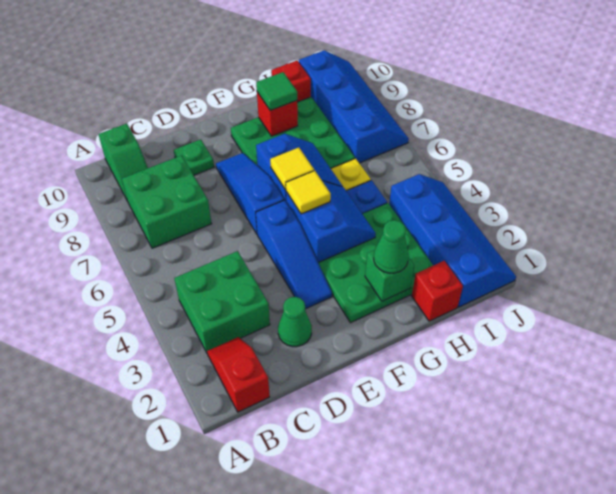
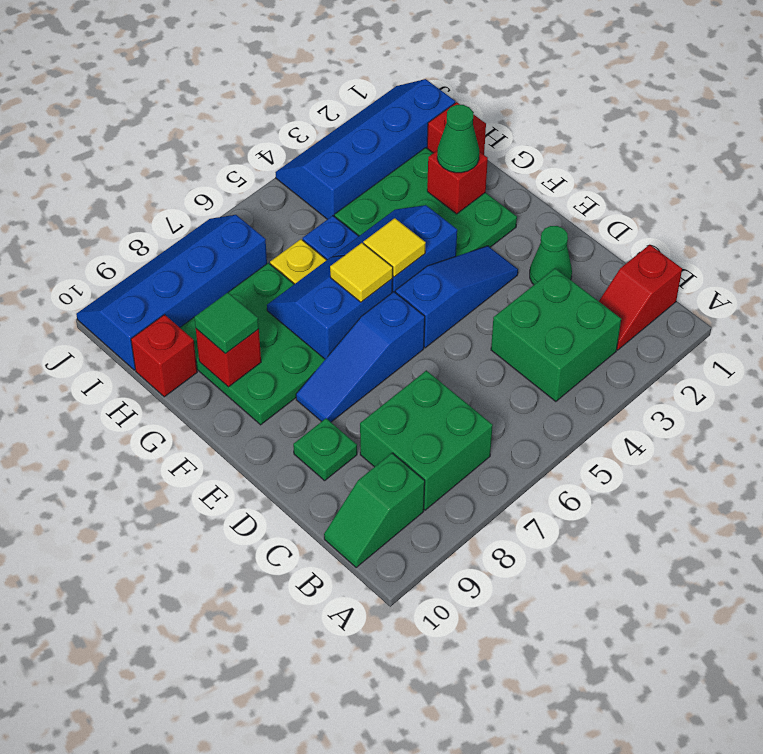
green 1x2 slope [98,124,148,200] -> green 1x2 slope turned to [324,453,425,567]
green 1x1 brick [365,250,414,301] -> red 1x1 brick [427,151,488,214]

